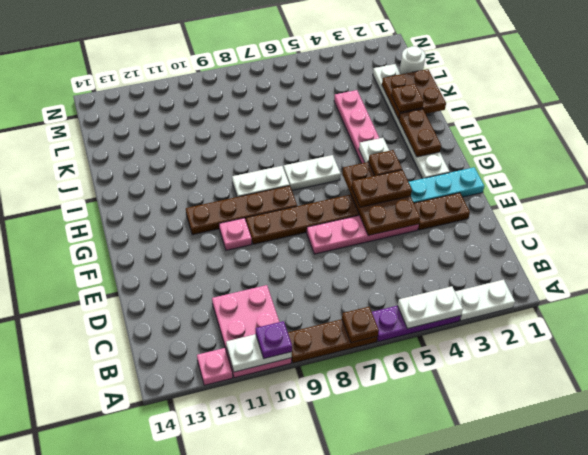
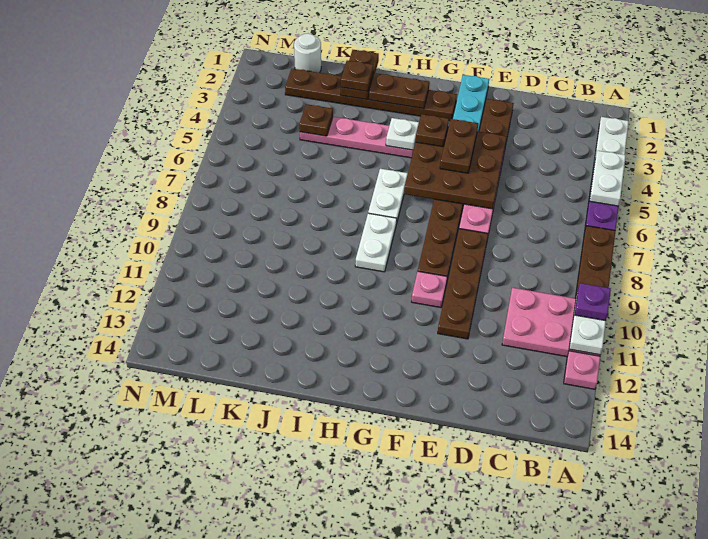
brown 1x1 plate [342,307,379,343] -> brown 1x1 plate moved to [299,104,333,136]
brown 2x3 plate [342,162,420,235] -> brown 3x3 plate [404,130,507,209]
white 1x6 plate [373,64,449,179] -> brown 1x6 plate [285,69,457,121]
brown 1x4 plate [186,186,297,235] -> brown 1x4 plate moved to [438,229,488,339]
brown 2x2 plate [382,69,446,119] -> brown 1x2 plate [341,50,379,100]

